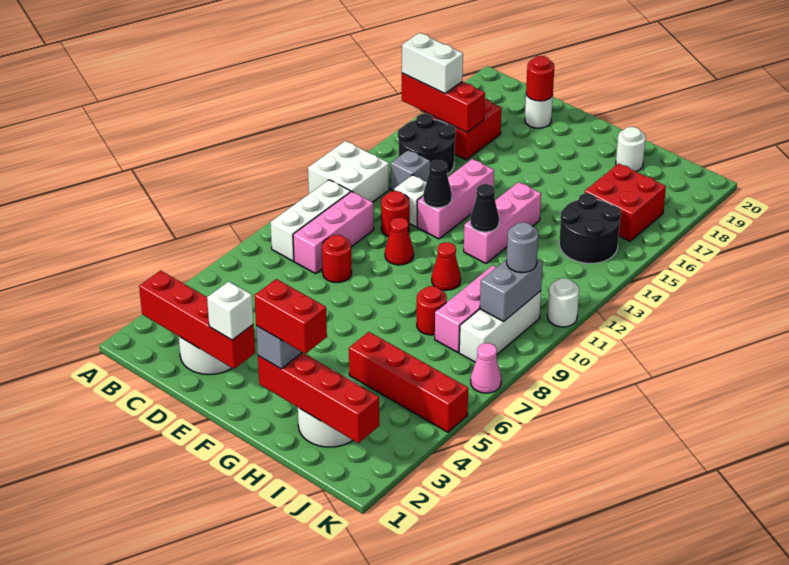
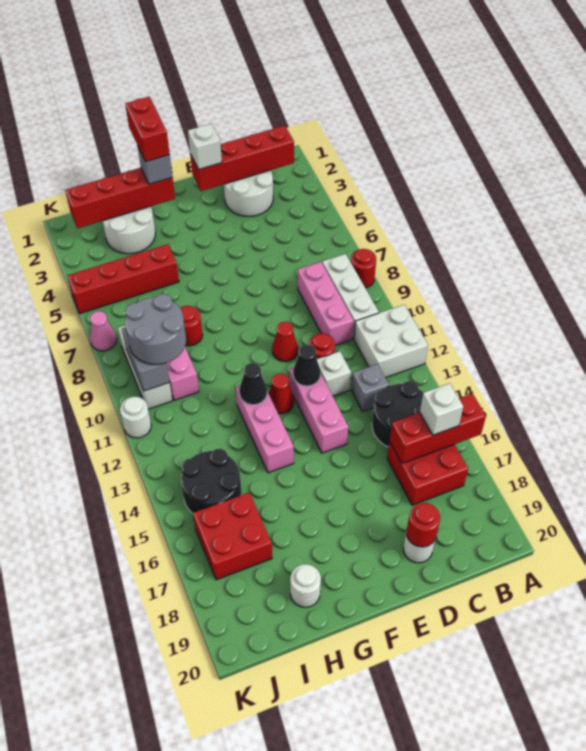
white 1x2 brick [402,33,463,93] -> white 1x1 brick [420,383,463,435]
red 1x1 round brick [322,235,352,283] -> red 1x1 round brick moved to [351,249,376,288]
red 1x2 brick [254,279,327,354] -> red 1x2 brick turned to [125,97,170,162]
red 1x1 cone [432,242,461,290] -> red 1x1 cone moved to [269,374,294,414]
grey 1x1 round brick [507,222,538,273] -> grey 2x2 round brick [125,294,186,364]

